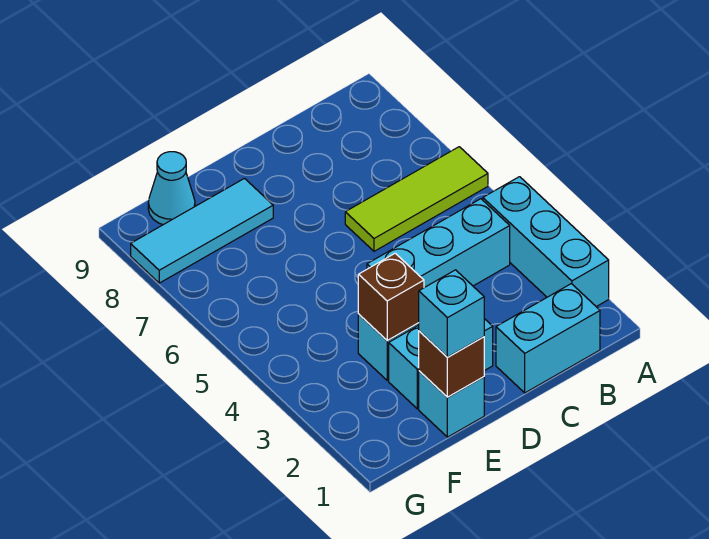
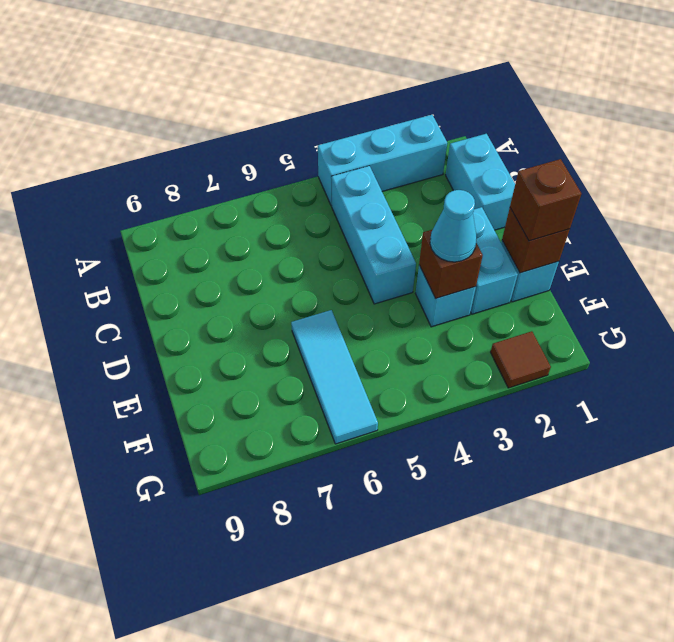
lime 1x3 tile [345,147,488,251] -> none
cyan 1x1 brick [419,270,484,357] -> brown 1x1 brick [510,159,581,241]
cyan 1x3 tile [131,178,273,283] -> cyan 1x3 tile moved to [291,310,378,444]
cyan 1x1 cone [148,152,195,225] -> cyan 1x1 cone moved to [430,190,477,262]
none -> brown 1x1 tile [491,331,551,388]

